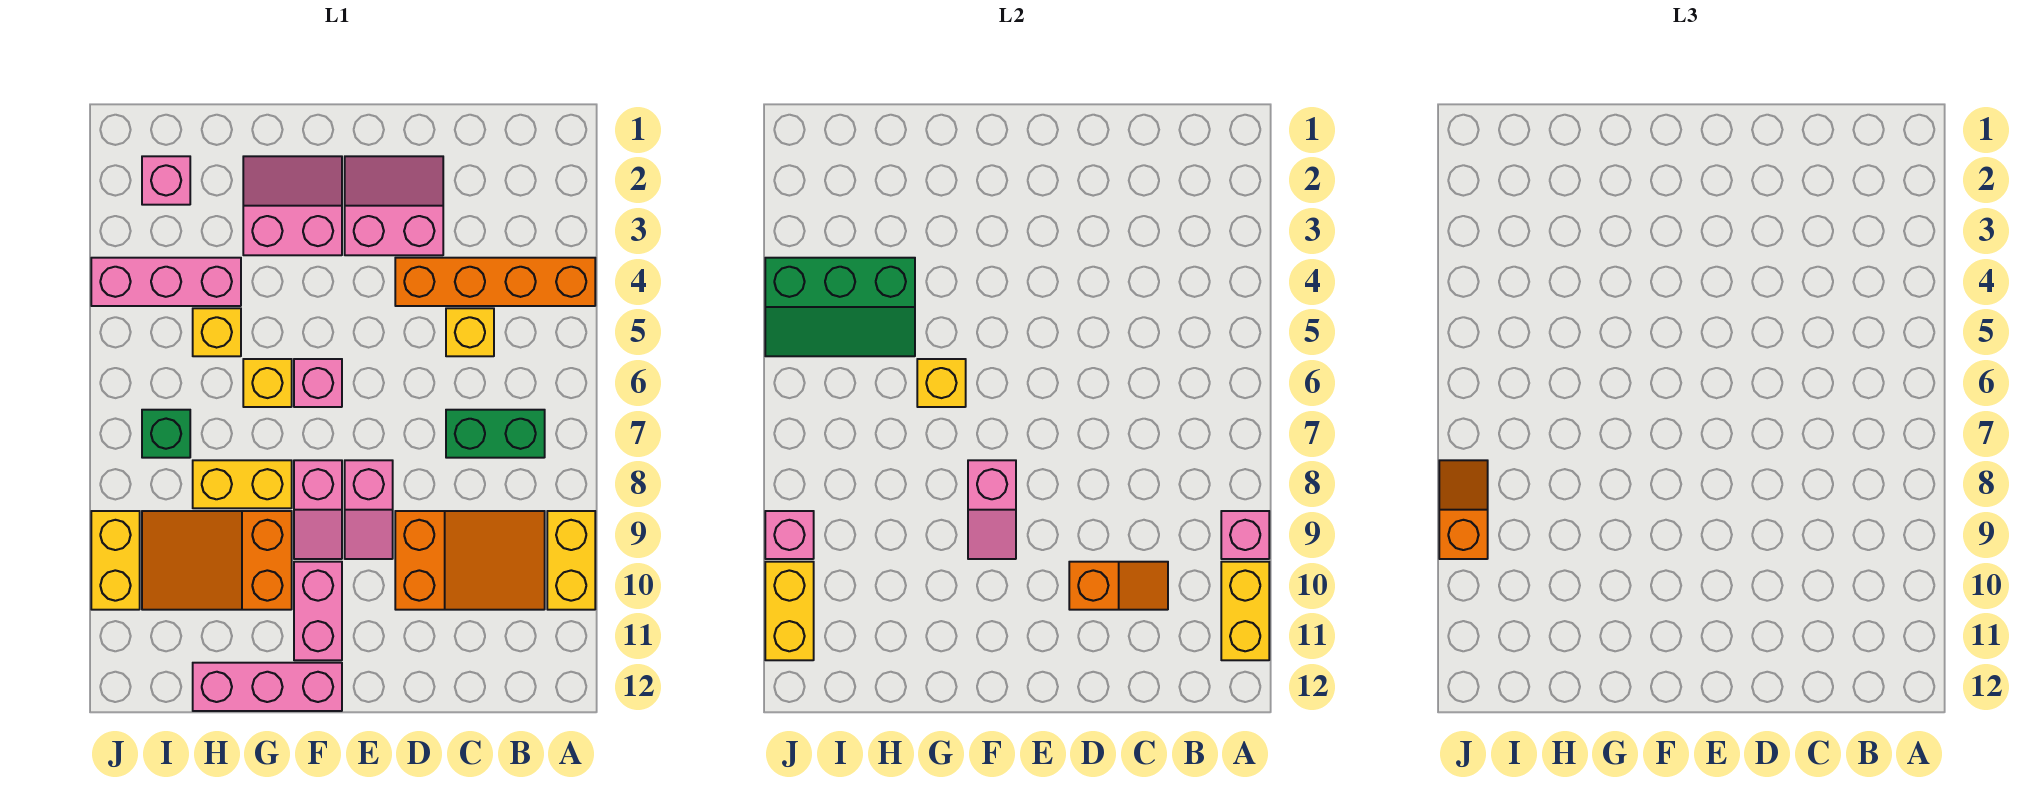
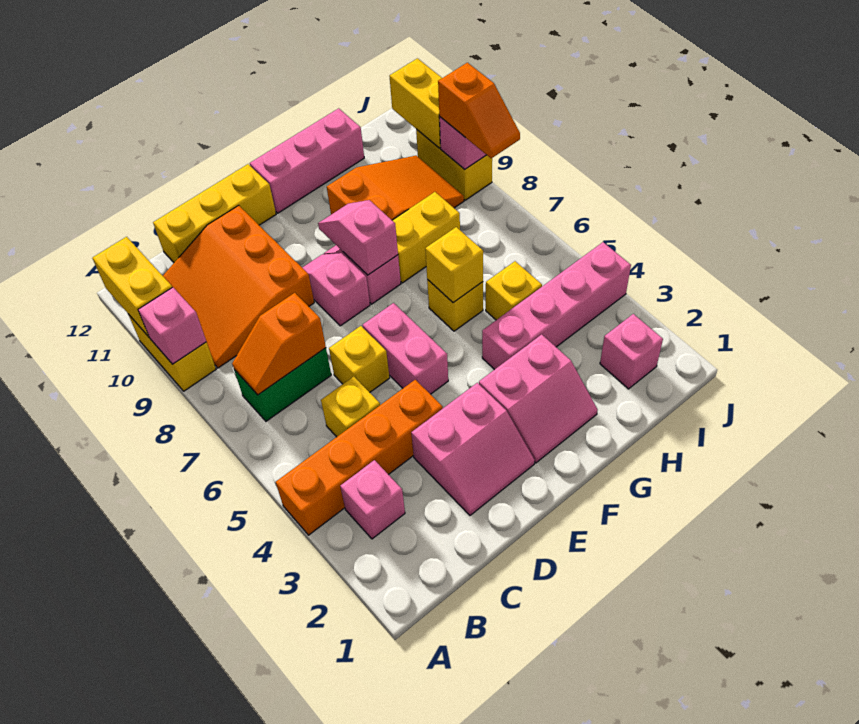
orange 2x3 slope [395,511,545,610] -> orange 3x3 slope [163,205,314,368]
orange 1x2 slope [1069,562,1168,610] -> orange 1x2 slope moved to [232,293,326,395]
none -> yellow 1x3 brick [153,164,276,262]
none -> yellow 1x1 brick [329,326,390,392]
pink 1x1 brick [294,359,342,407] -> pink 1x1 brick moved to [340,460,405,539]
pink 1x2 brick [294,562,342,660] -> pink 1x2 brick moved to [363,303,448,394]
pink 1x3 brick [91,258,241,306] -> pink 1x4 brick [482,242,631,370]
green 2x3 slope [765,258,915,356] -> none
green 1x1 brick [142,410,190,458] -> none

